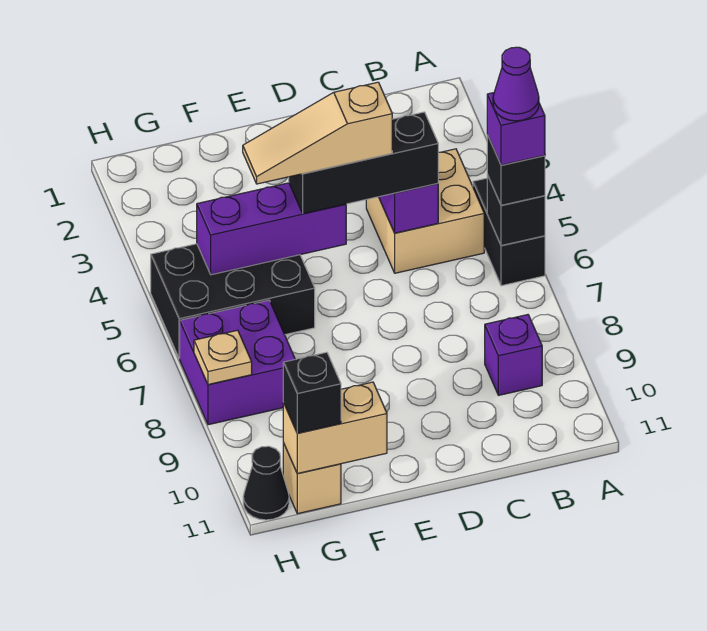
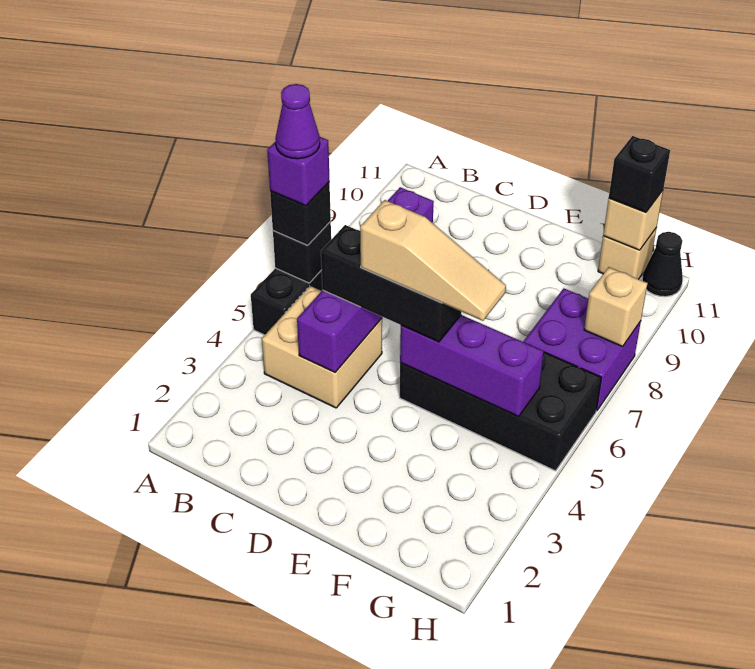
black 2x3 brick [151,244,315,358] -> black 2x4 brick [400,352,601,471]
tan 1x2 brick [283,382,387,473] -> tan 1x1 brick [603,191,663,250]
tan 1x1 plate [194,330,252,385] -> tan 1x1 brick [584,267,648,347]

